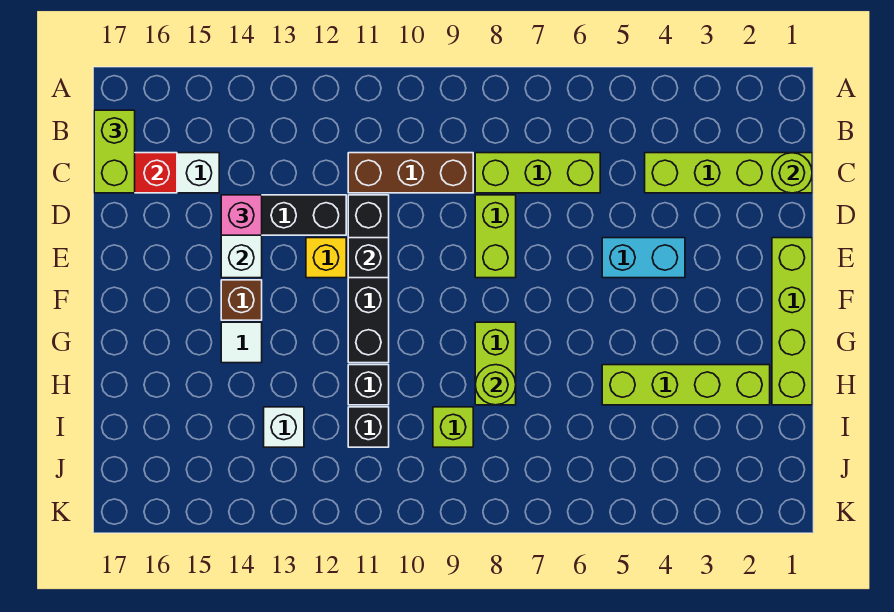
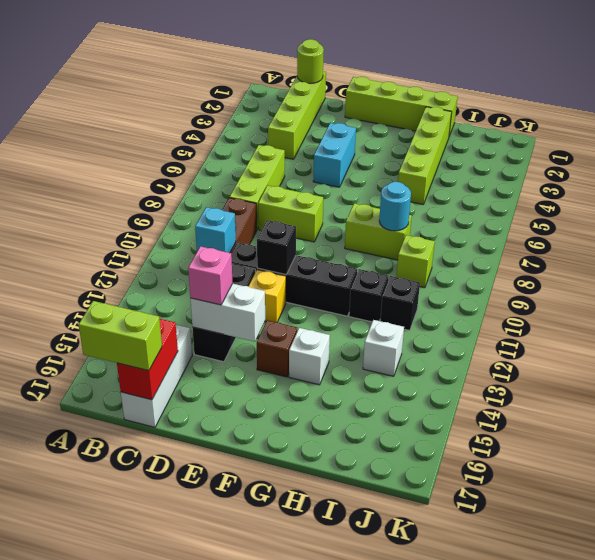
none -> cyan 1x1 brick [195,207,236,253]
white 1x1 tile [221,322,262,363] -> white 1x1 brick [289,328,330,385]
lime 1x1 round brick [475,365,516,405] -> cyan 1x1 round brick [379,182,411,231]

